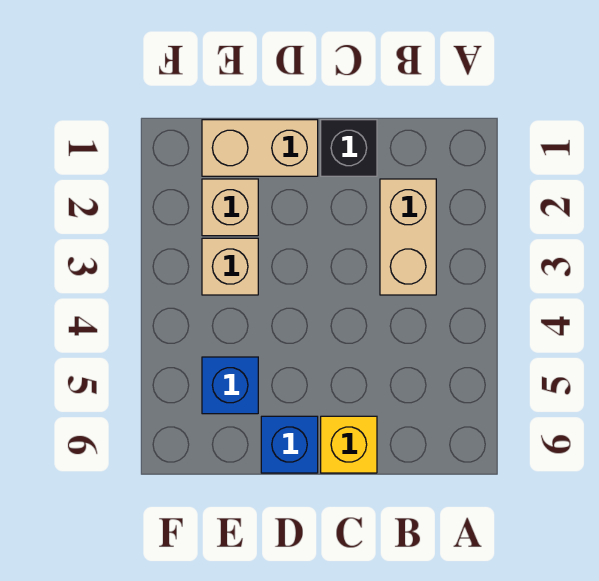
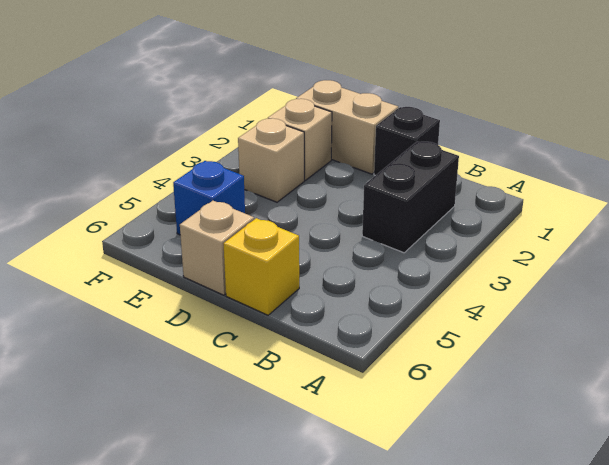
tan 1x2 brick [380,179,436,295] -> black 1x2 brick [362,141,459,253]
blue 1x1 brick [261,416,318,473] -> tan 1x1 brick [180,201,254,295]

